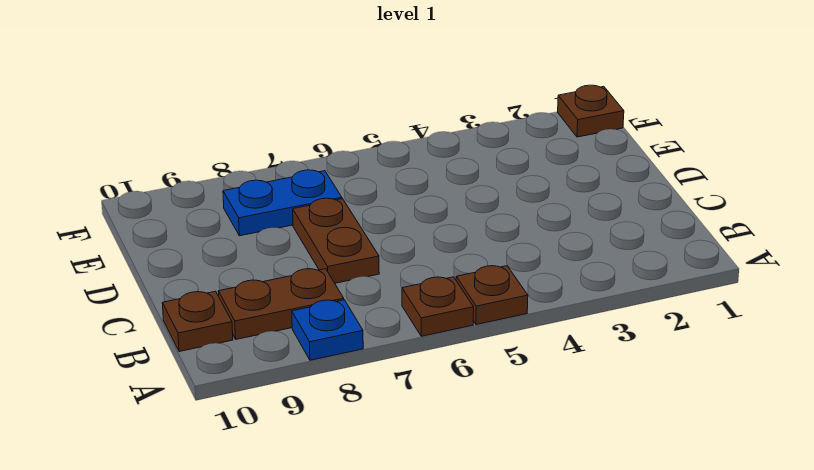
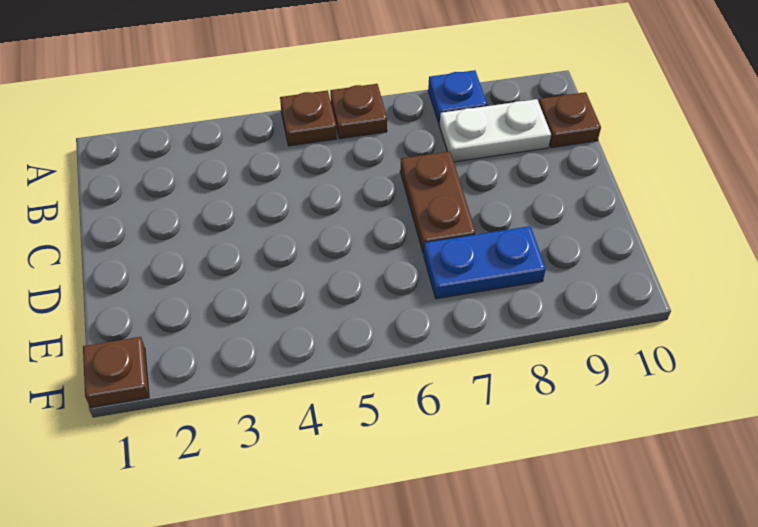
brown 1x2 plate [218,269,344,339] -> white 1x2 plate [439,99,551,162]

